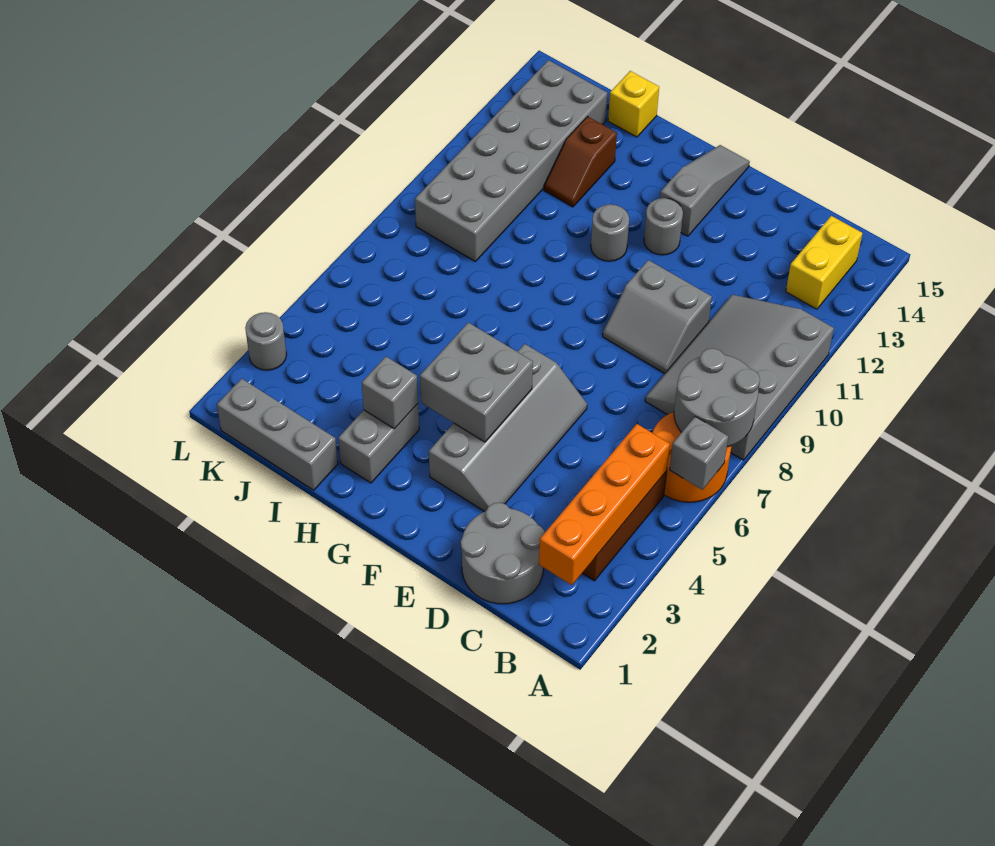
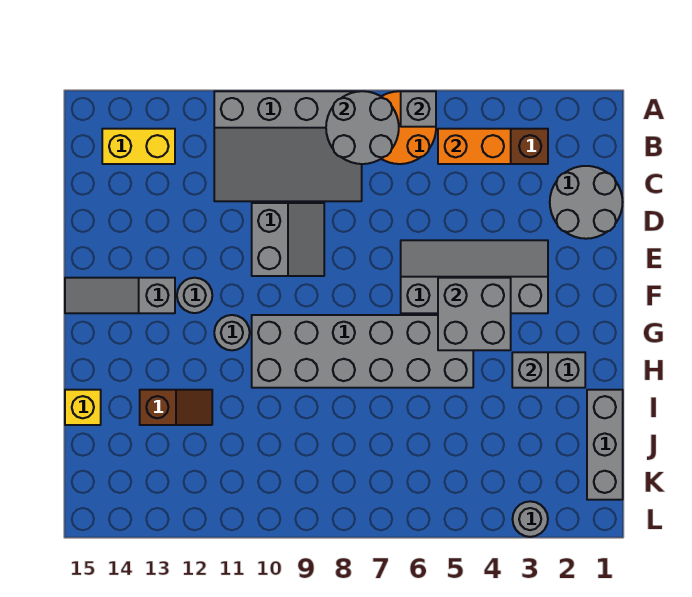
orange 1x4 brick [539,424,670,585] -> orange 1x2 brick [438,129,511,164]
grey 2x6 brick [415,60,607,261] -> grey 2x6 brick moved to [252,315,473,388]

